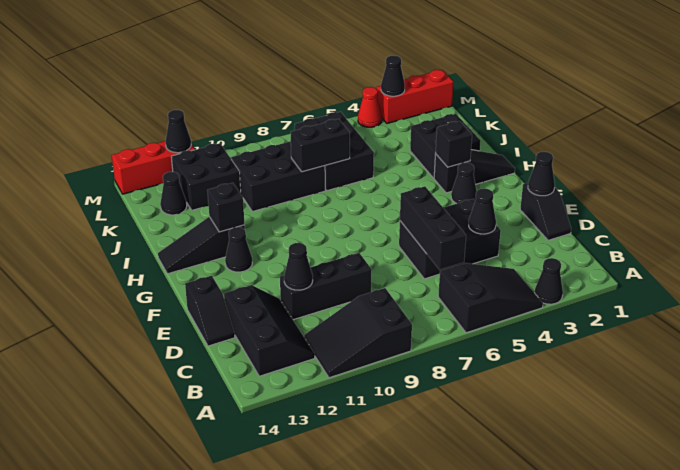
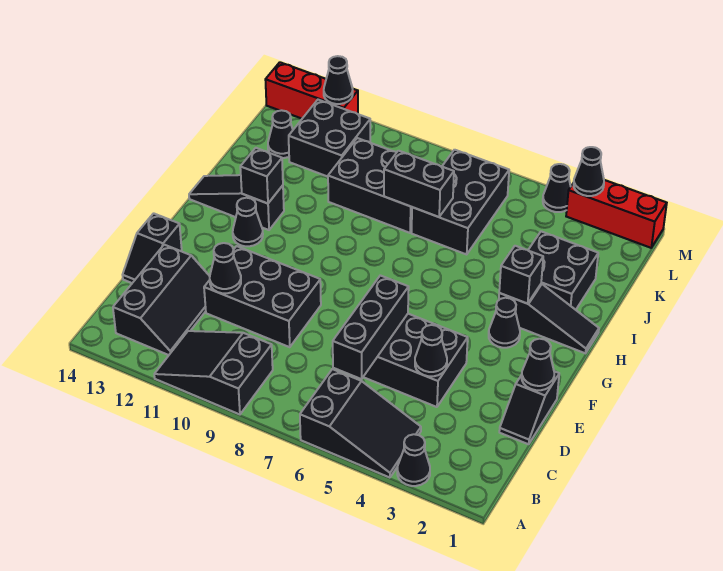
black 1x3 brick [280,253,372,320] -> black 2x3 brick [204,246,321,347]
red 1x1 cone [358,87,382,127] -> black 1x1 cone [543,164,571,212]

